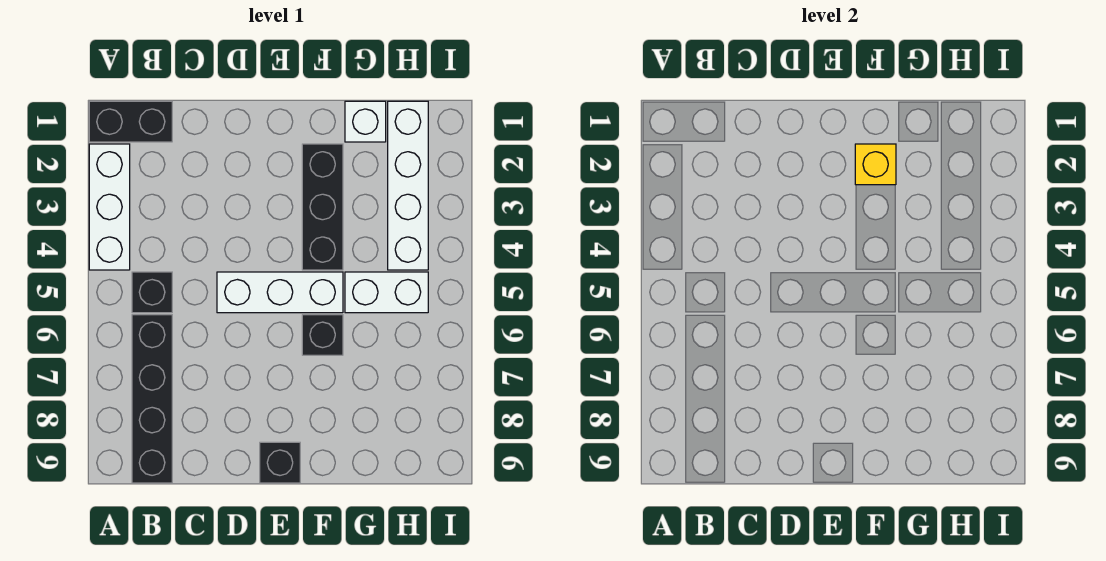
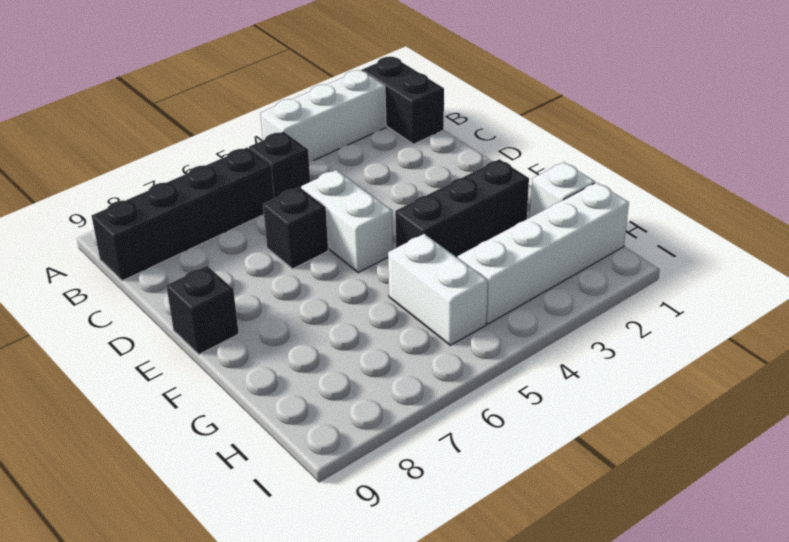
white 1x3 brick [217,272,343,313] -> white 1x2 brick [301,170,393,272]
yellow 1x1 brick [855,144,896,185] -> none
black 1x1 brick [302,315,343,355] -> black 1x1 brick moved to [263,187,328,269]

